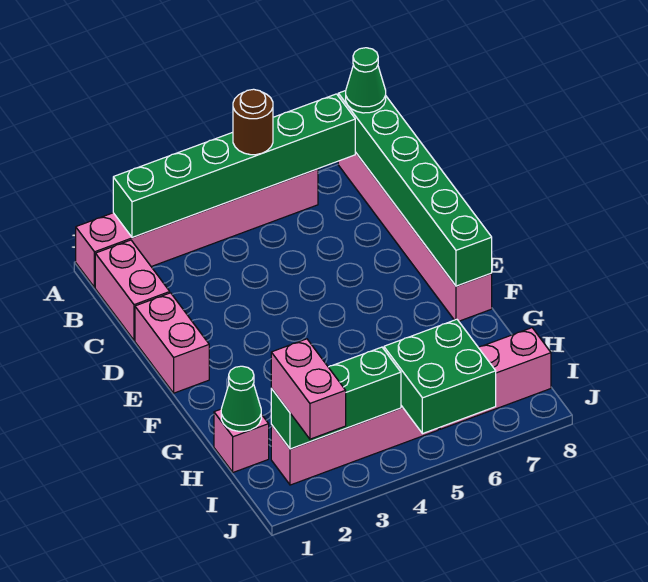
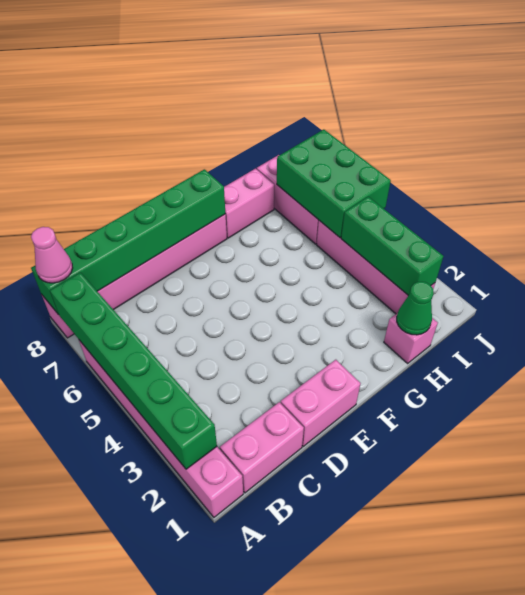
brown 1x1 round brick [233,89,273,155] -> none
green 1x1 cone [346,48,386,113] -> pink 1x1 cone [31,227,73,283]
pink 1x2 brick [271,339,346,439] -> pink 1x2 brick moved to [224,169,274,238]
green 2x2 brick [384,319,496,434] -> green 2x3 brick [277,130,391,238]

